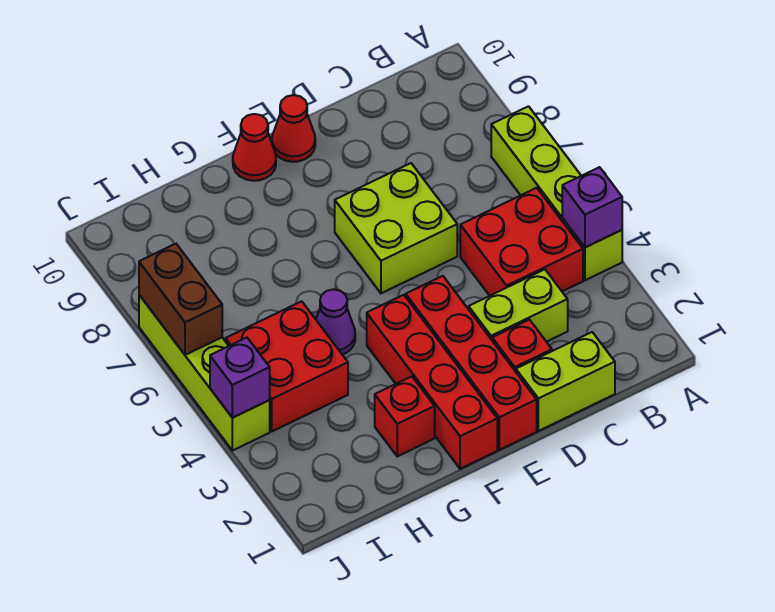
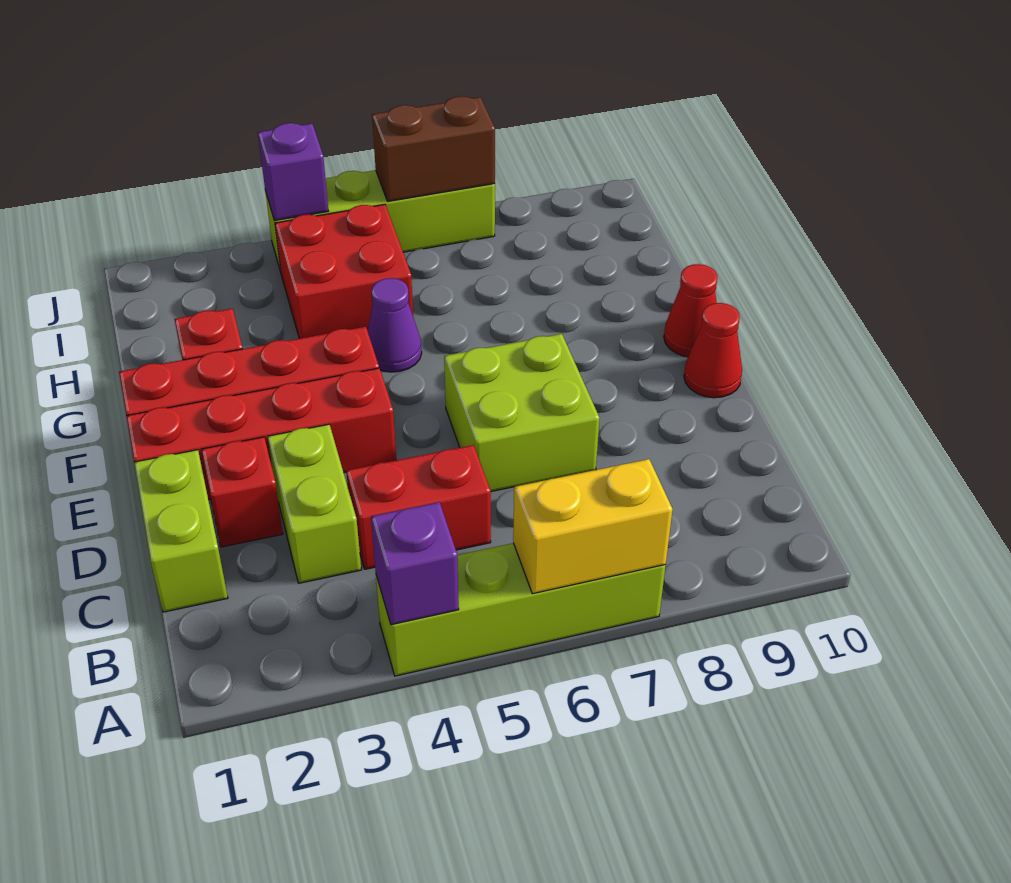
none -> yellow 1x2 brick [513,459,673,594]
red 2x2 brick [460,188,583,296] -> red 1x2 brick [346,445,491,569]

